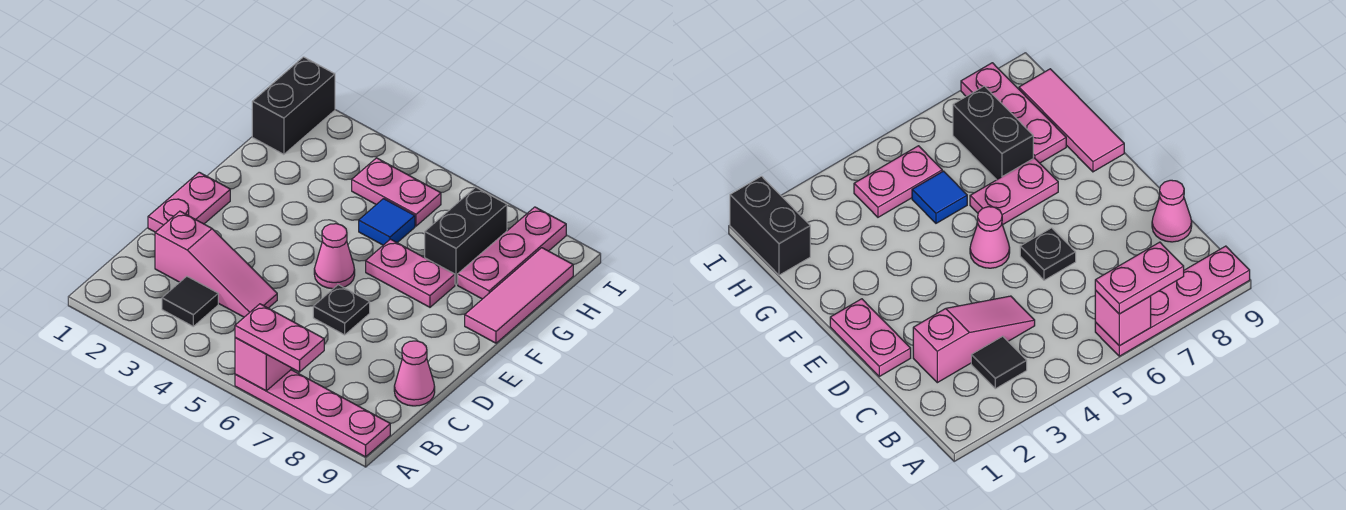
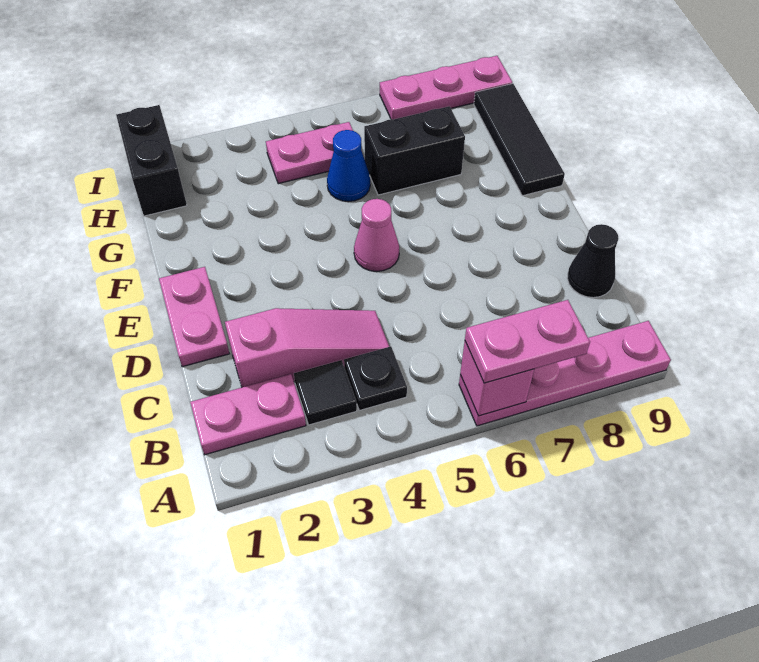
pink 1x1 cone [394,341,435,406] -> black 1x1 cone [567,224,618,298]
black 1x1 plate [313,285,370,335] -> black 1x1 plate moved to [344,347,407,410]
pink 1x2 plate [366,239,455,307] -> pink 1x2 plate moved to [190,374,306,455]
pink 1x3 tile [465,248,573,343] -> black 1x3 tile [474,84,565,196]
blue 1x1 tile [359,199,415,245] -> blue 1x1 cone [327,130,370,202]
black 1x2 brick [425,187,507,285] -> black 1x2 brick turned to [364,106,465,195]
pink 1x3 plate [458,207,566,299] -> pink 1x3 plate turned to [380,56,512,119]

